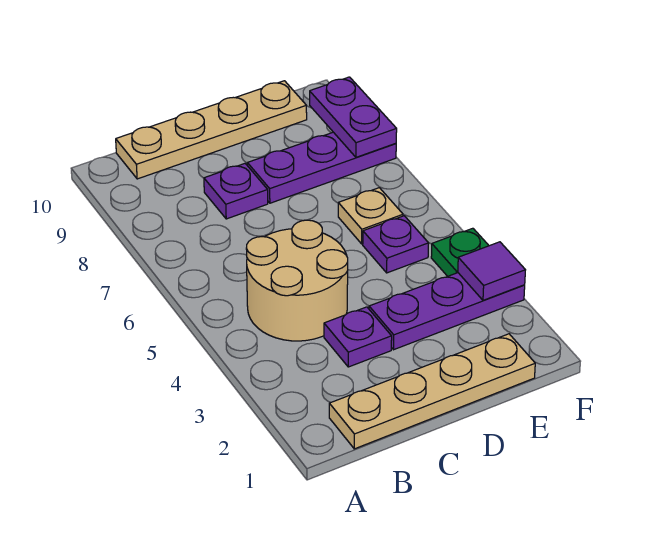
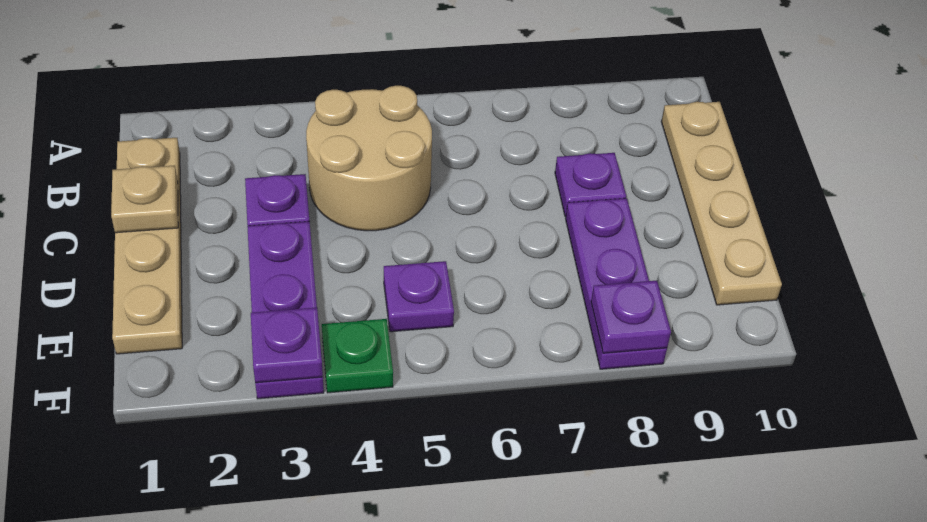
tan 1x1 plate [338,188,403,244] -> tan 1x1 plate moved to [111,166,178,233]
purple 1x1 tile [458,242,525,300] -> purple 1x1 plate [251,307,323,383]
purple 1x2 plate [310,77,397,157] -> purple 1x1 plate [591,280,671,353]

